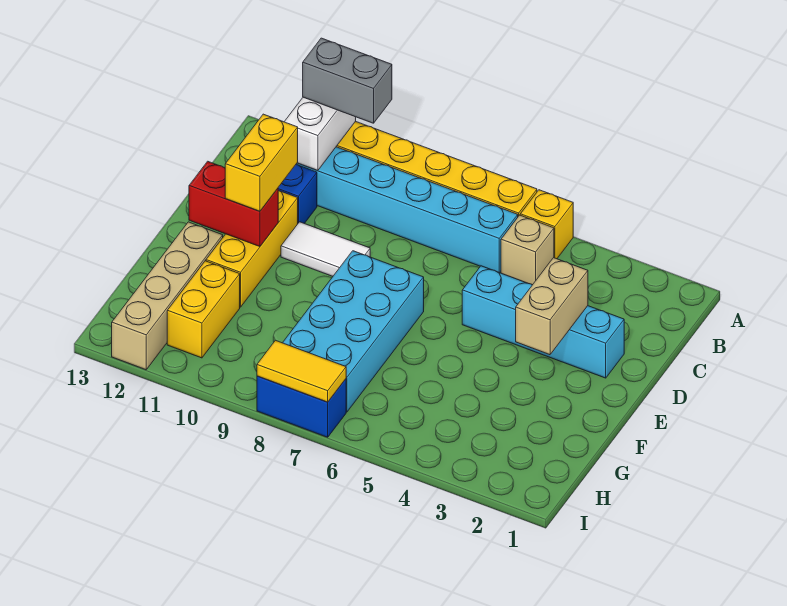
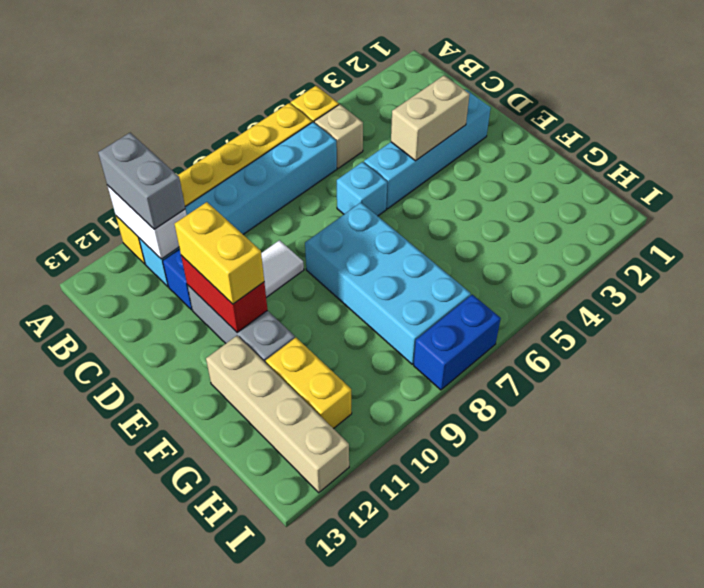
grey 1x2 brick [303,38,392,123] -> grey 1x2 brick turned to [98,133,185,229]
tan 1x2 brick [516,258,588,355] -> tan 1x2 brick turned to [391,75,470,161]
none -> cyan 1x1 brick [337,162,387,216]
yellow 1x3 brick [206,190,298,307] -> grey 1x3 brick [187,285,295,363]
red 1x2 brick [189,161,278,247] -> red 1x2 brick turned to [181,255,268,333]
yellow 1x2 tile [257,340,346,402] -> none

